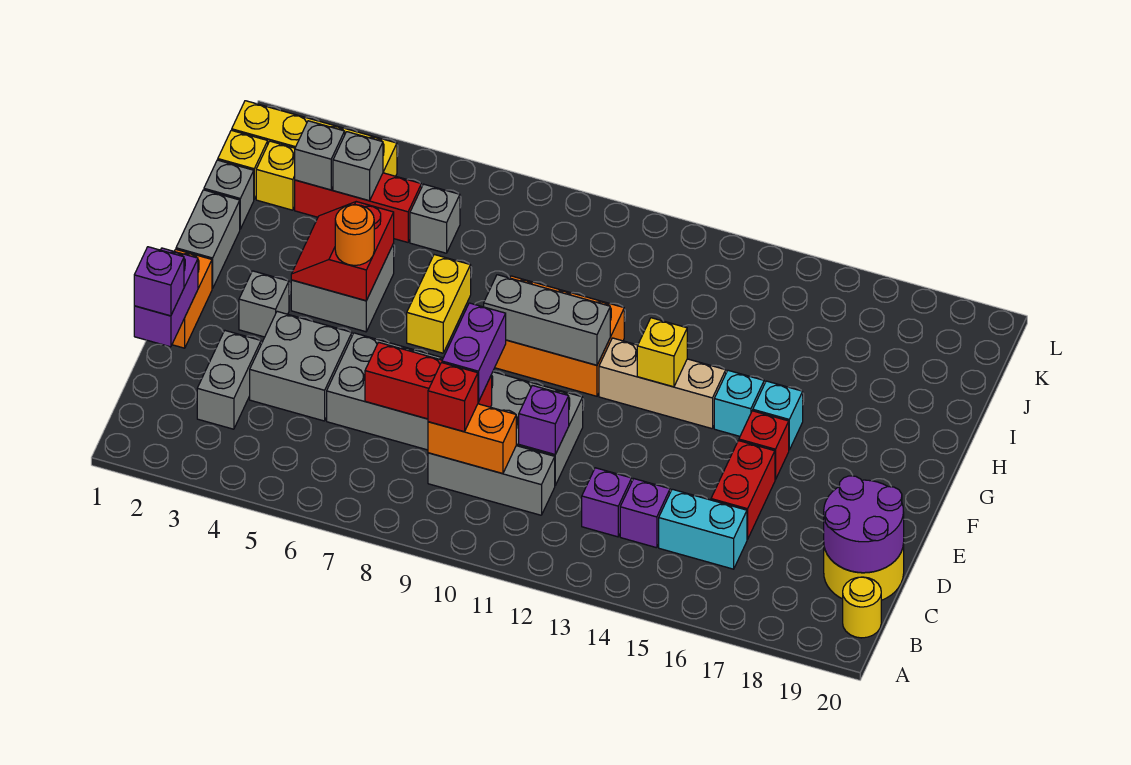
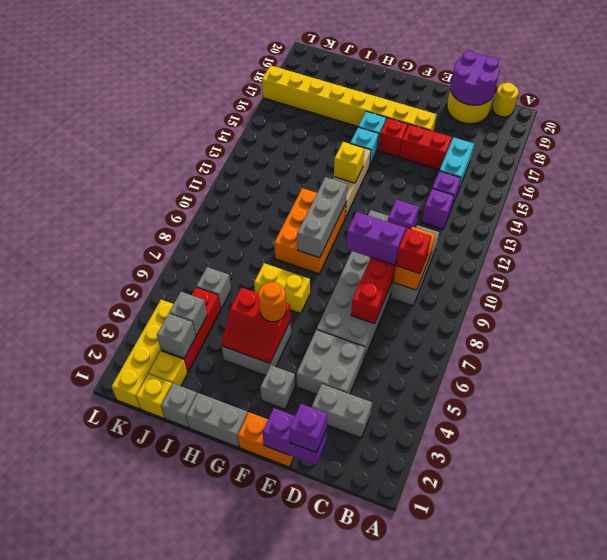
none -> yellow 1x8 brick [262,65,437,131]

